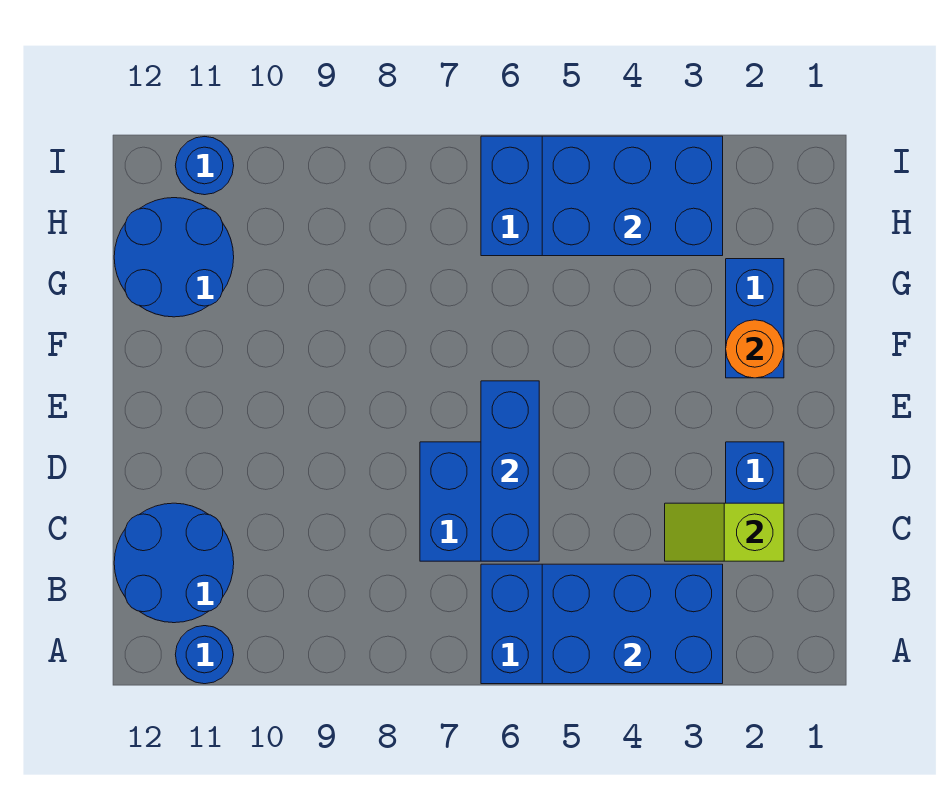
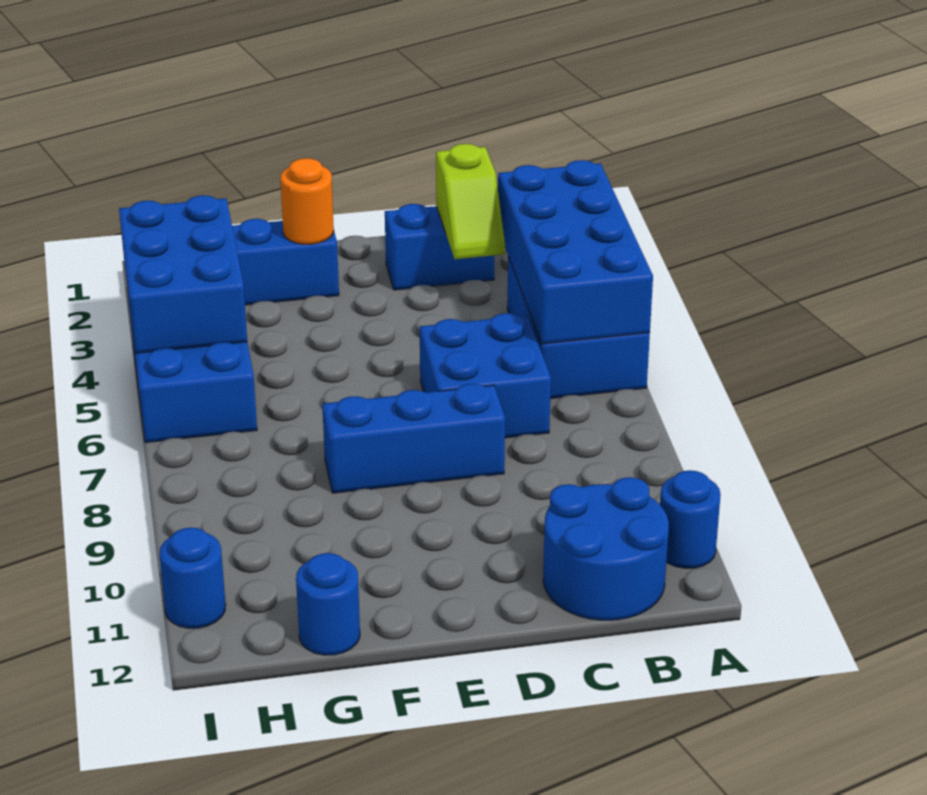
blue 2x3 brick [542,564,723,684] -> blue 2x4 brick [498,160,653,344]
blue 1x3 brick [481,381,539,561] -> blue 1x3 brick moved to [322,384,505,493]
blue 2x2 round brick [114,198,234,317] -> blue 1x1 round brick [296,553,360,655]

